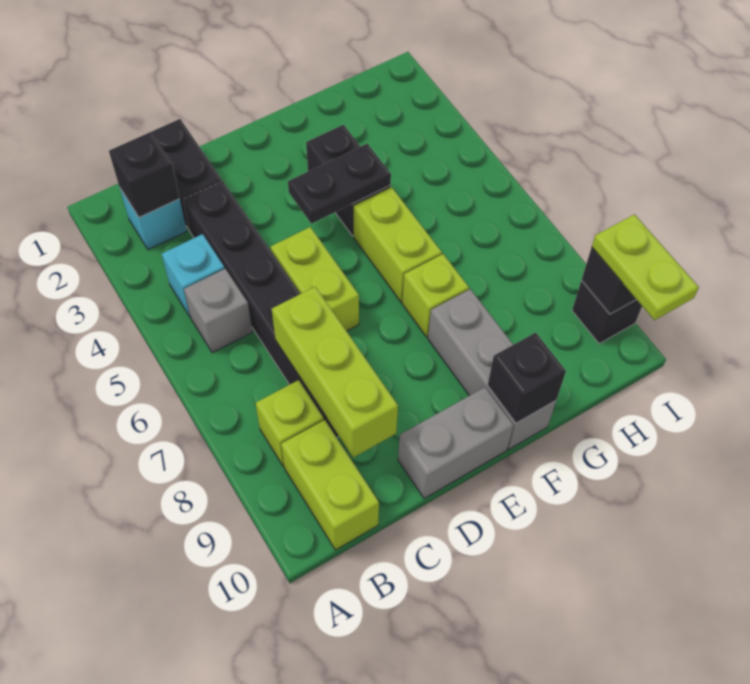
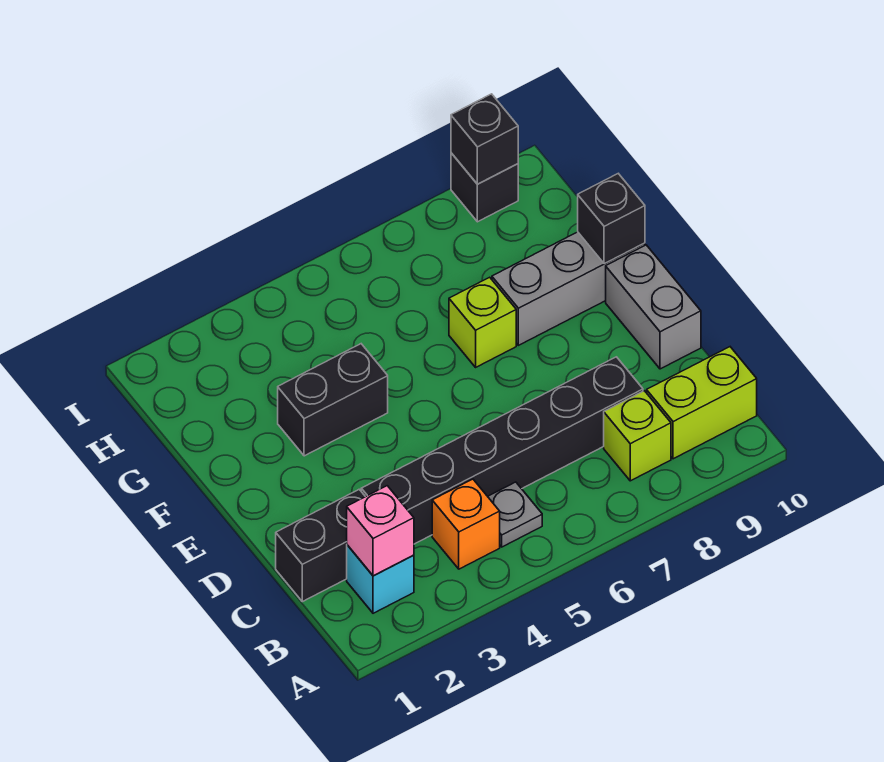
black 1x1 brick [109,132,180,218] -> pink 1x1 brick [347,486,414,576]
cyan 1x1 brick [162,234,225,316] -> orange 1x1 brick [432,479,500,569]
grey 1x1 brick [184,269,252,353] -> grey 1x1 plate [488,482,542,547]
lime 1x3 brick [272,287,398,457] -> none
lime 1x2 brick [271,227,359,331] -> none
black 1x2 plate [288,144,391,224] -> none
lime 1x2 brick [354,187,442,302] -> none
lime 1x2 plate [592,215,699,320] -> none

